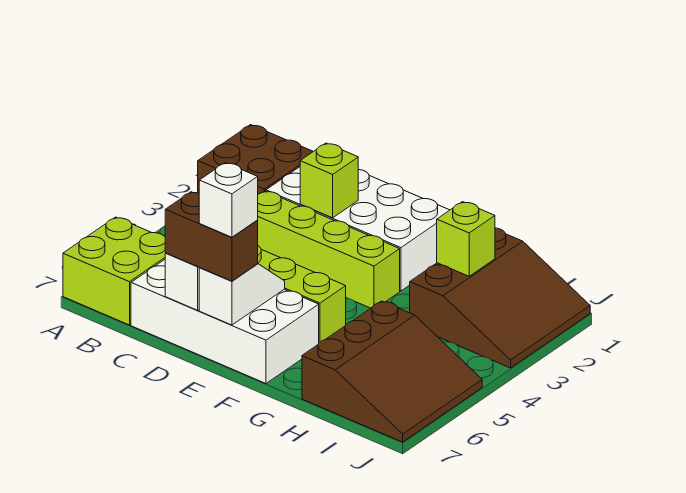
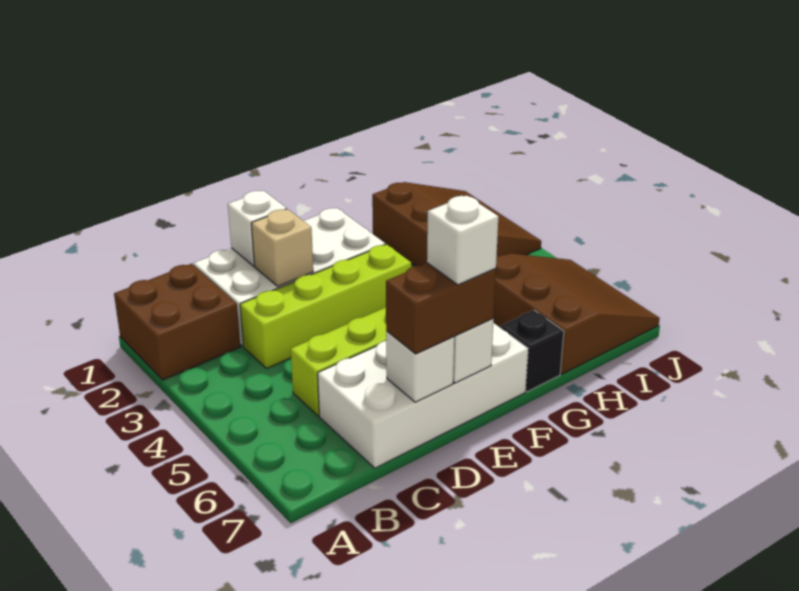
lime 2x2 brick [63,217,165,325] -> none
none -> white 1x1 brick [228,191,286,266]
lime 1x1 brick [300,143,358,218] -> tan 1x1 brick [251,209,313,286]
none -> black 1x1 brick [500,310,564,392]
lime 1x1 brick [437,202,495,276] -> none

